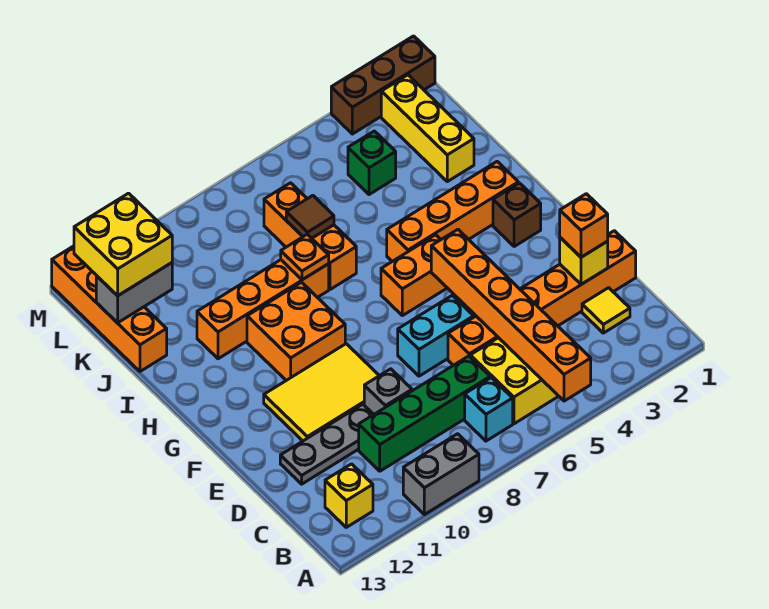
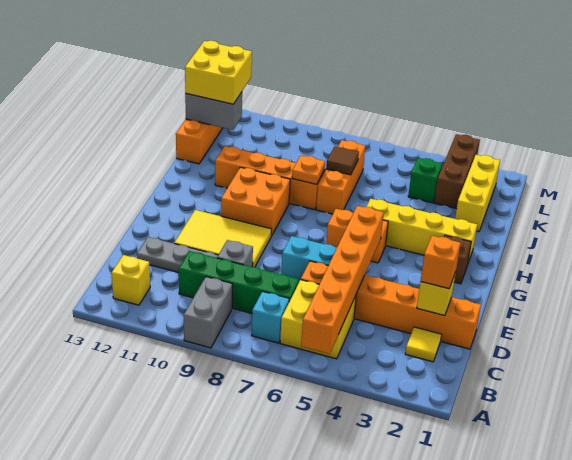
grey 1x2 brick [403,434,479,515] -> grey 1x2 brick turned to [184,277,232,348]
orange 1x4 brick [387,162,518,261] -> yellow 1x4 brick [367,199,477,263]
brown 1x3 brick [331,36,435,134] -> brown 1x3 brick turned to [434,134,480,209]

